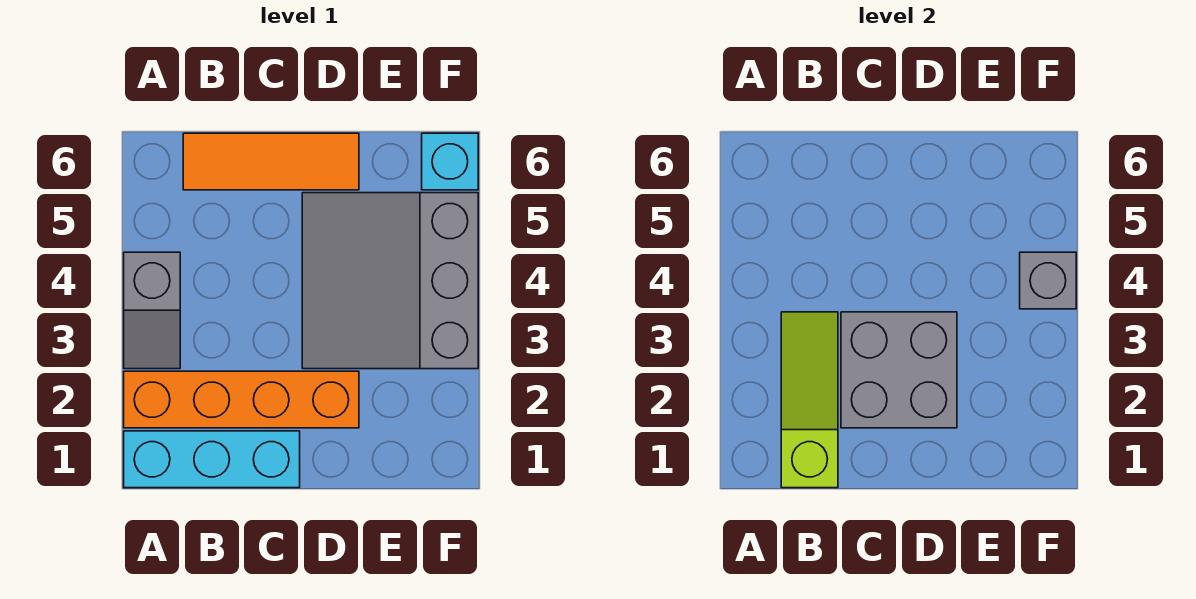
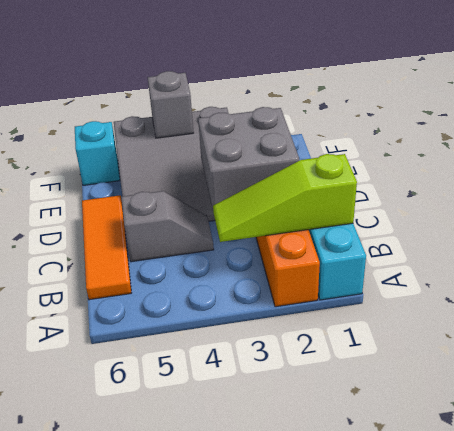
grey 1x2 slope [124,252,180,369] -> grey 1x2 slope moved to [121,191,214,262]

